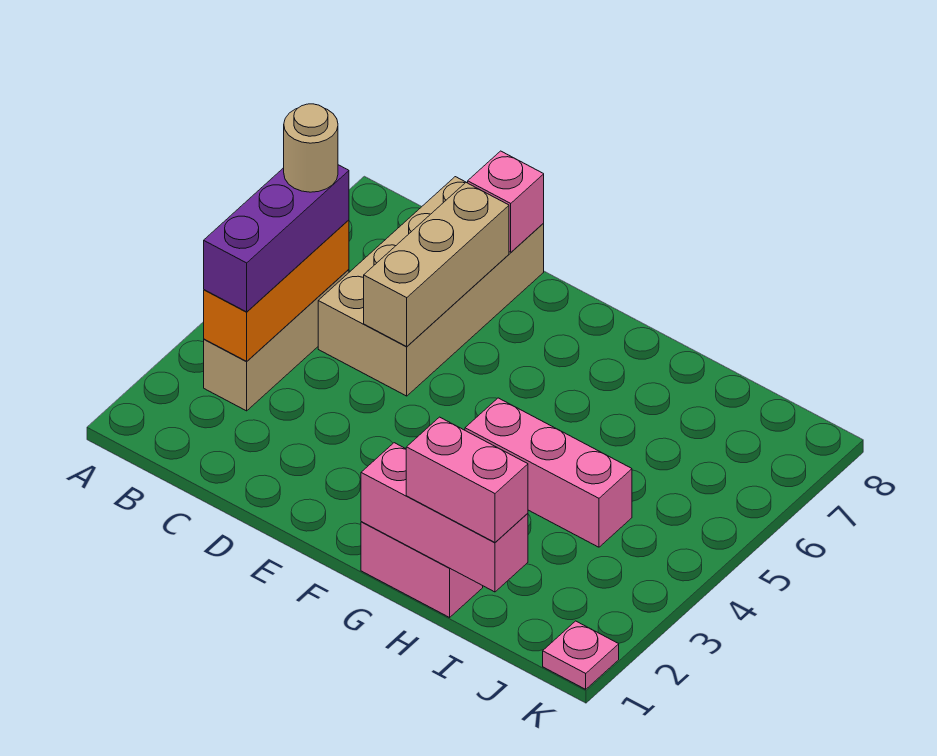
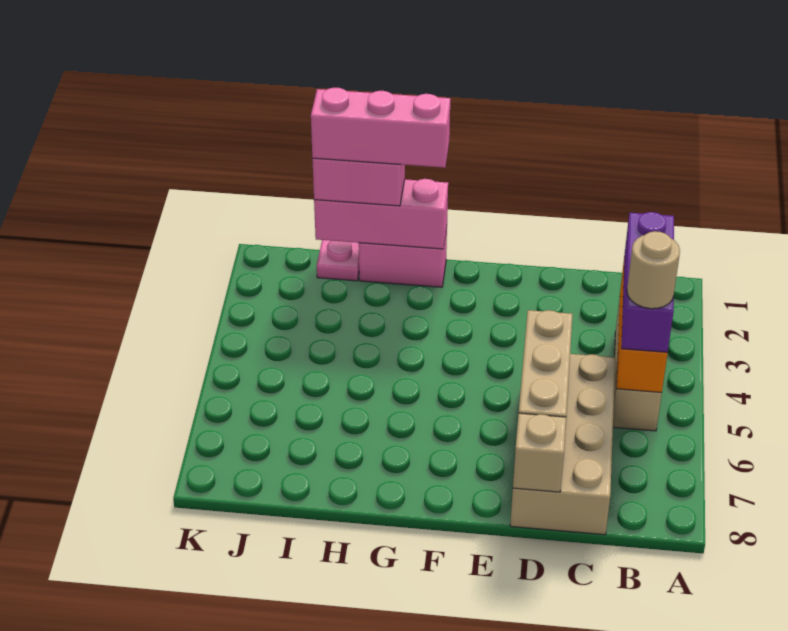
pink 1x1 brick [468,151,544,252] -> tan 1x1 brick [513,413,566,492]
pink 1x3 brick [465,398,632,547] -> pink 1x3 brick moved to [311,88,450,168]
pink 1x1 plate [543,621,619,689] -> pink 1x1 plate moved to [317,240,359,281]

